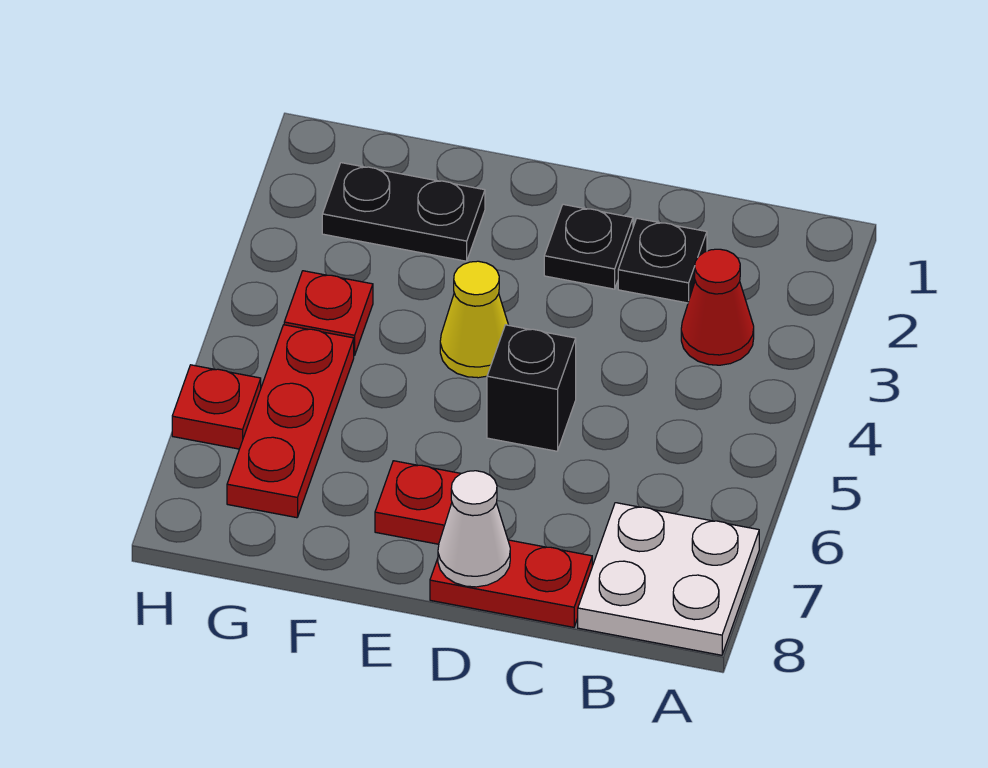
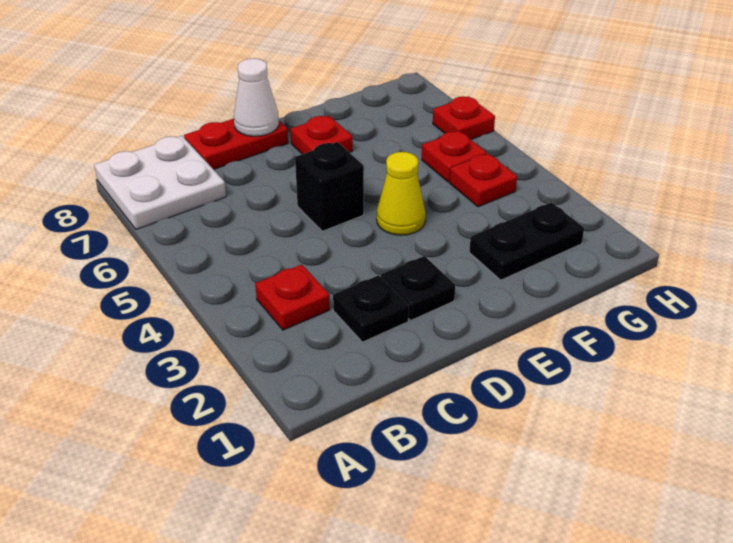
red 1x1 cone [681,249,754,365] -> red 1x1 plate [255,265,330,330]
red 1x3 plate [227,325,354,518] -> red 1x1 plate [422,131,487,182]

